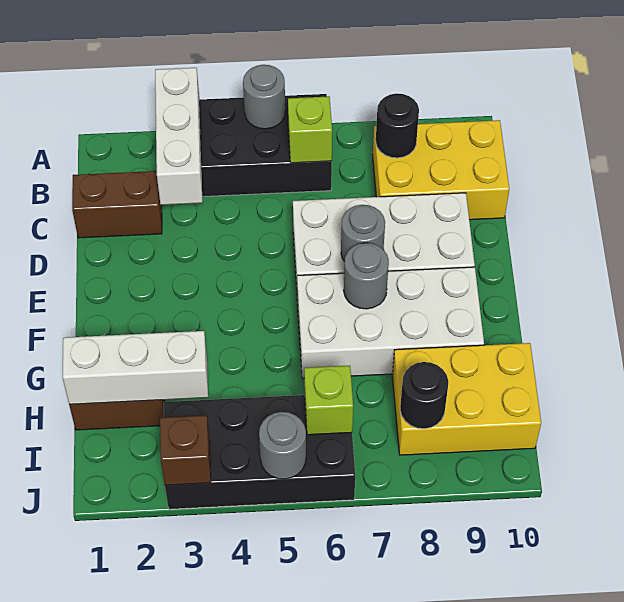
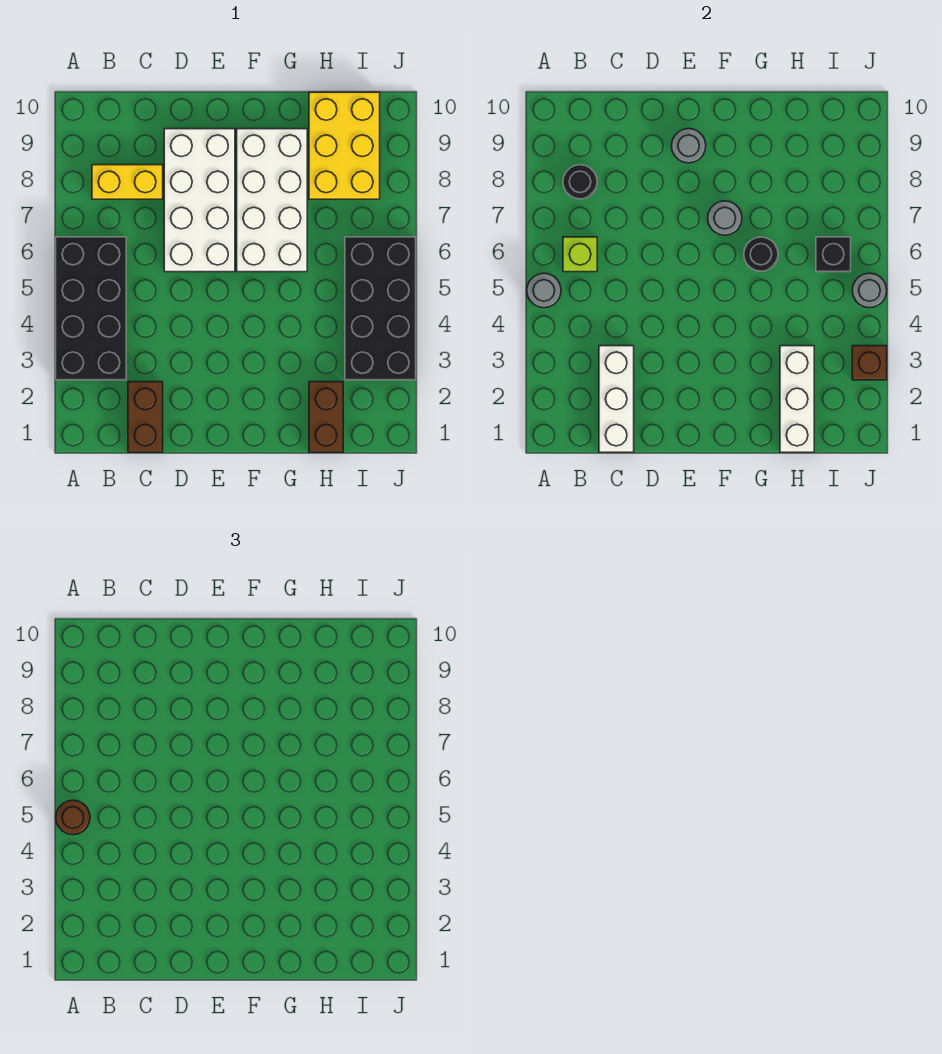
white 1x3 brick [155,68,202,205] -> white 1x3 brick turned to [599,346,634,452]
none -> brown 1x1 round brick [56,800,90,835]
yellow 2x3 brick [373,120,509,220] -> yellow 1x2 brick [92,165,163,199]
grey 1x1 round brick [341,205,385,262] -> grey 1x1 round brick moved to [671,129,706,163]
lime 1x1 brick [304,366,353,435] -> black 1x1 brick [816,237,851,272]
black 1x1 round brick [400,362,448,429] -> black 1x1 round brick moved to [744,237,778,271]

